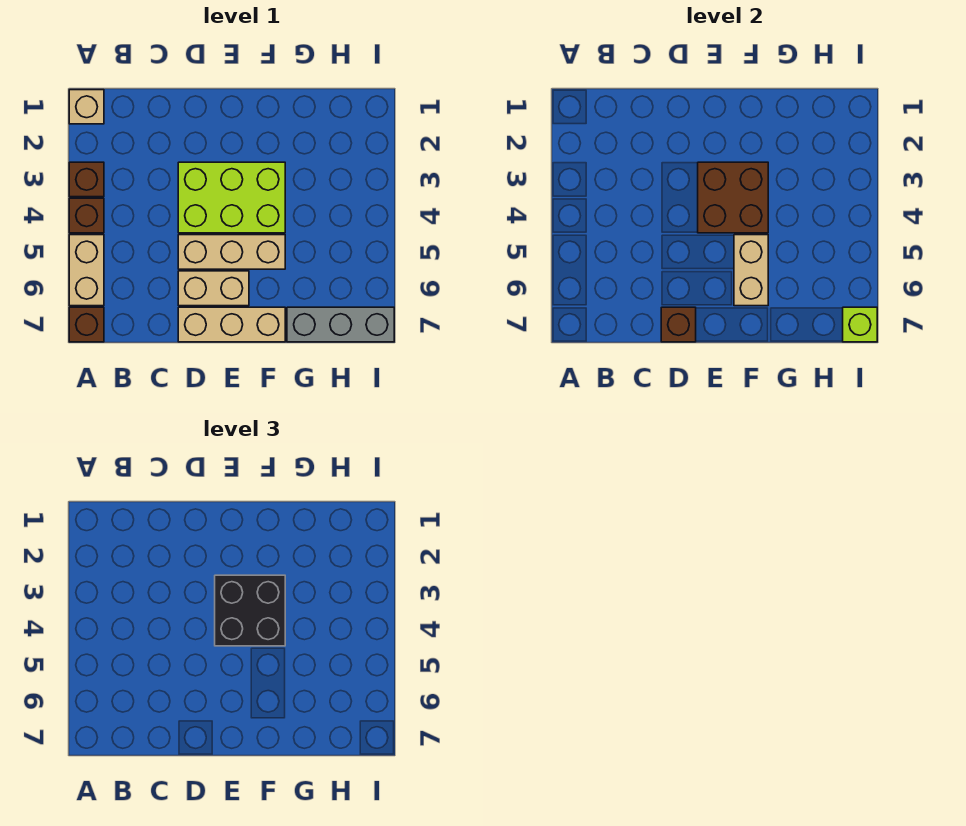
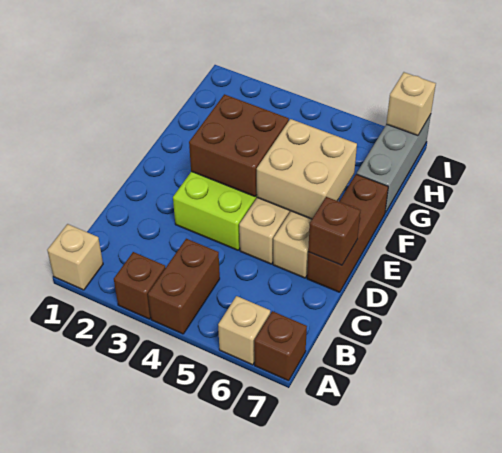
brown 1x1 brick [69,198,104,233] -> brown 1x2 brick [148,239,220,334]
tan 1x2 brick [69,235,104,306] -> tan 1x1 brick [218,296,270,365]
tan 1x3 brick [178,307,285,342] -> brown 1x3 brick [307,174,388,292]
black 2x2 brick [215,575,285,646] -> none
tan 1x2 brick [734,235,768,306] -> tan 2x2 brick [257,119,357,219]
lime 1x1 brick [843,307,877,342] -> tan 1x1 brick [386,72,436,136]

